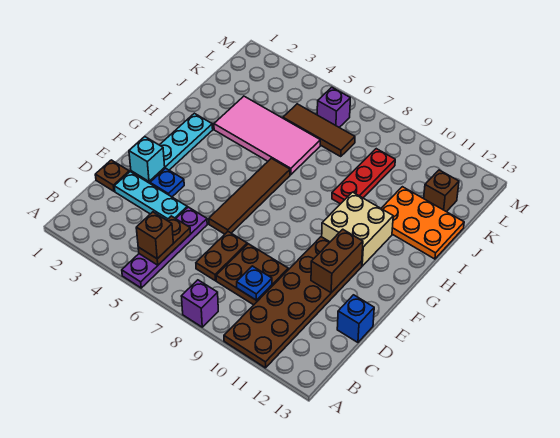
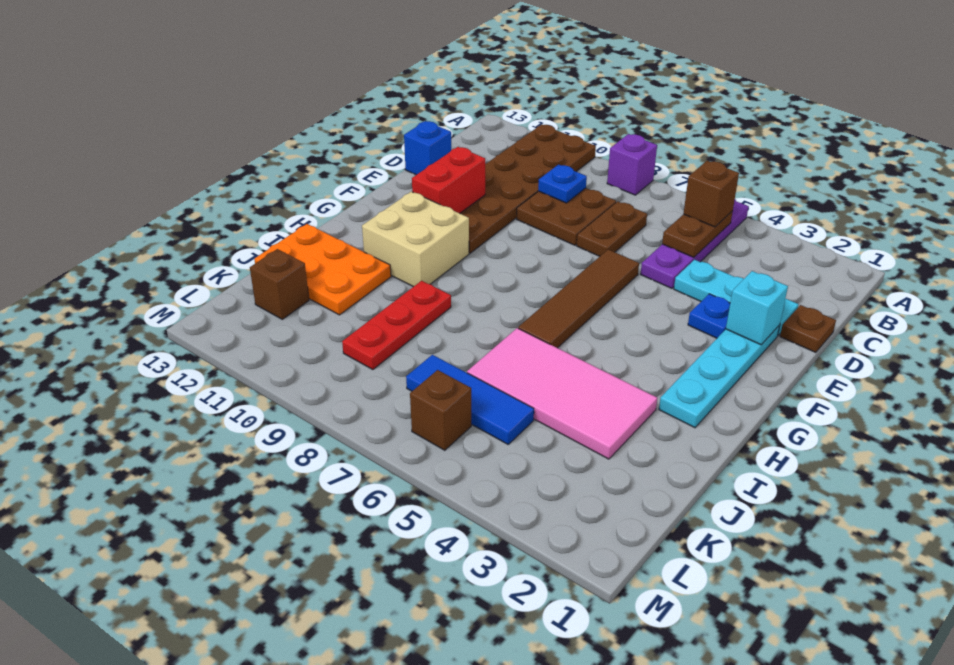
brown 1x2 brick [311,229,363,293] -> red 1x2 brick [412,147,485,213]
brown 1x3 tile [283,104,355,157] -> blue 1x3 tile [406,355,534,444]
purple 1x1 brick [317,87,350,127] -> brown 1x1 brick [410,370,471,450]

